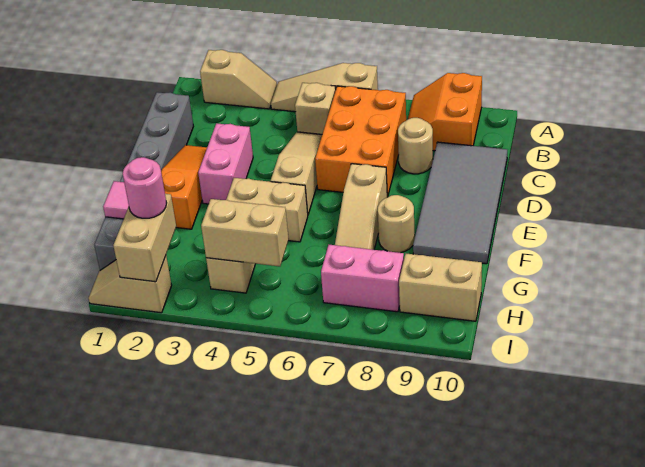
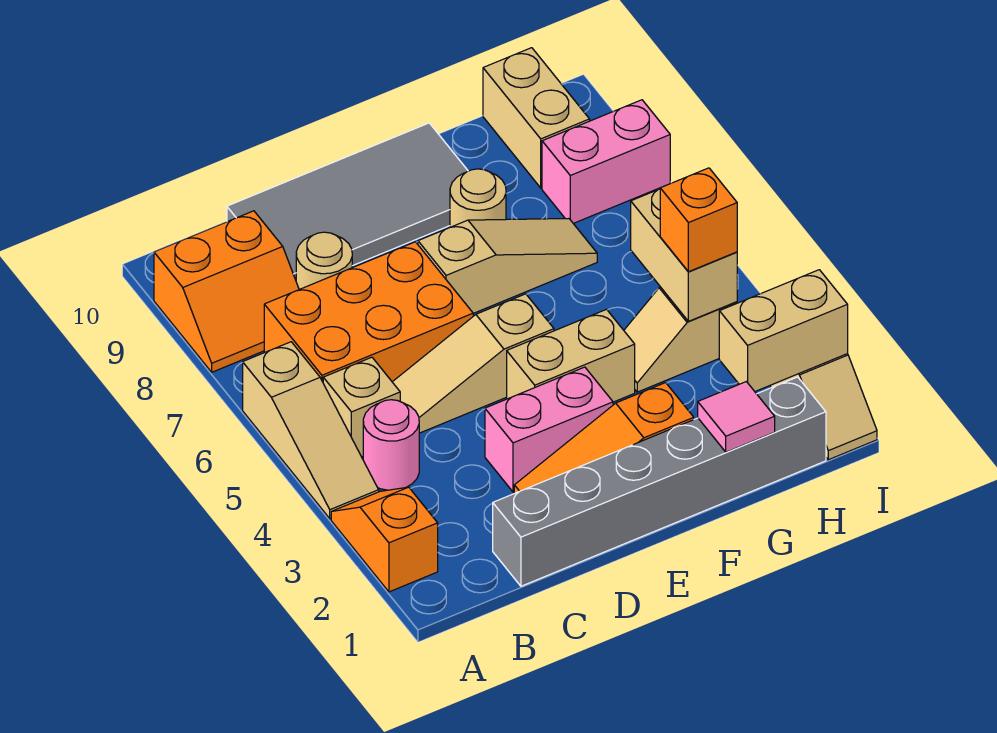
tan 1x2 slope [200,50,277,109] -> orange 1x2 slope [331,487,438,592]
tan 1x2 brick [226,178,308,242] -> tan 1x2 brick turned to [507,309,635,402]
pink 1x1 round brick [123,157,166,218] -> pink 1x1 round brick moved to [363,400,419,490]
none -> orange 1x1 brick [660,168,737,272]
pink 1x2 brick [321,245,404,312] -> pink 1x2 brick turned to [542,100,670,223]

